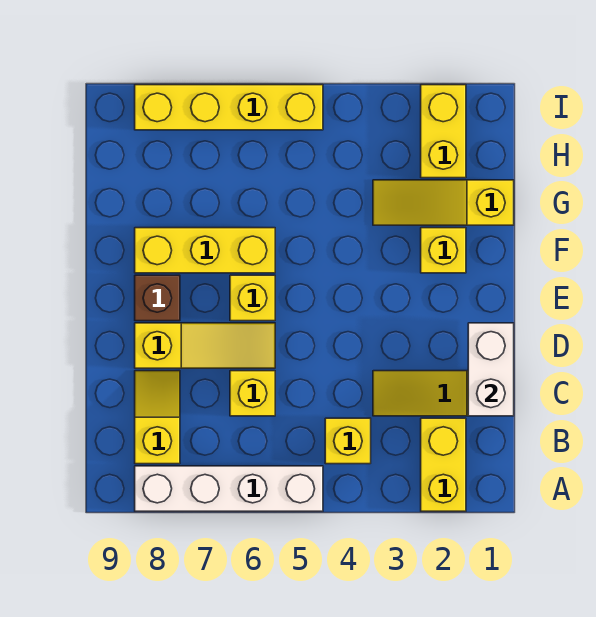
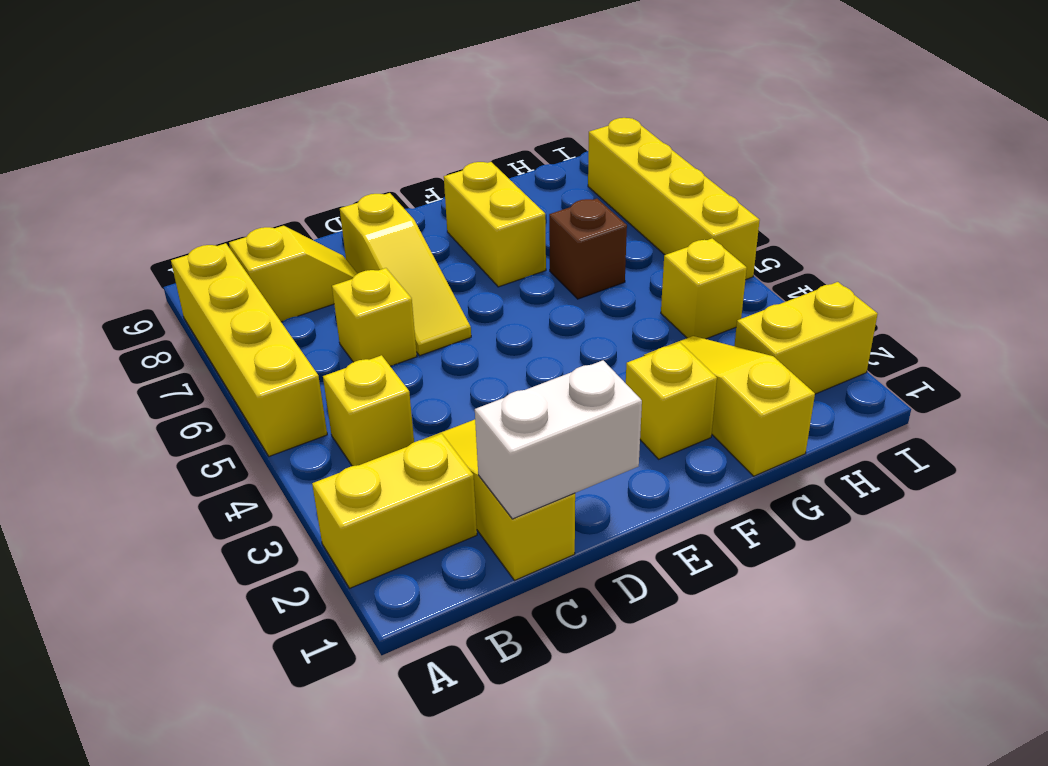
white 1x4 brick [135,466,323,511] -> yellow 1x4 brick [171,243,327,456]
yellow 1x1 brick [230,275,275,321] -> yellow 1x1 brick moved to [661,238,747,339]
brown 1x1 brick [135,275,180,321] -> brown 1x1 brick moved to [549,199,627,299]
yellow 1x3 brick [135,228,275,273] -> yellow 1x2 brick [444,162,546,287]

